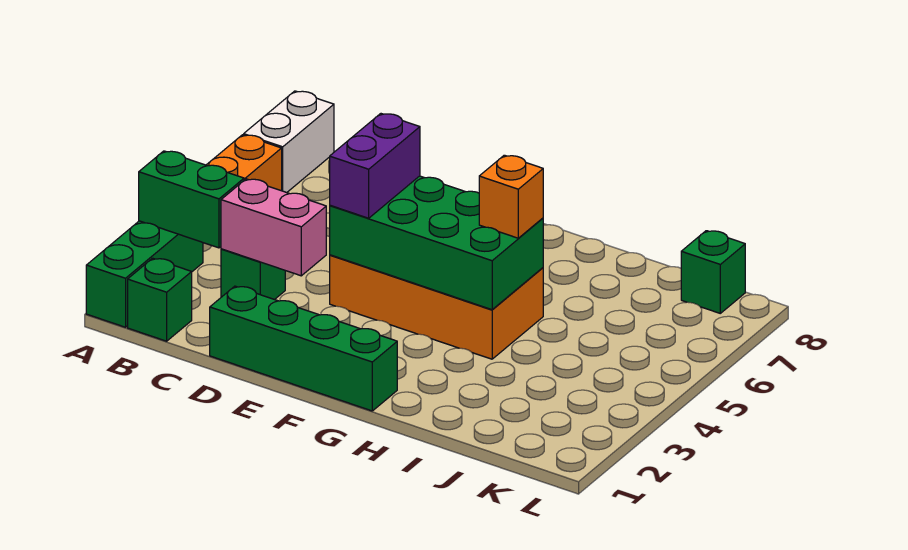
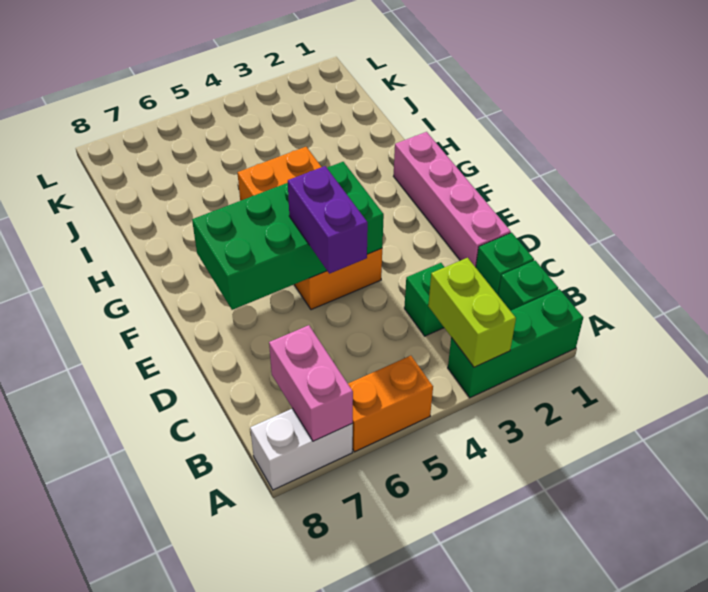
green 1x2 brick [139,151,244,248] -> lime 1x2 brick [428,258,516,367]
pink 1x2 brick [221,179,326,276] -> pink 1x2 brick moved to [269,325,353,441]
green 1x4 brick [210,286,397,411] -> pink 1x4 brick [393,132,511,267]
green 2x4 brick [330,176,543,310] -> green 2x4 brick turned to [192,162,384,310]
purple 1x2 brick [330,114,420,218] -> purple 1x2 brick turned to [288,166,368,274]
orange 1x1 brick [479,155,543,238] -> none
green 1x1 brick [681,231,745,313] -> green 1x1 brick moved to [476,233,534,295]

